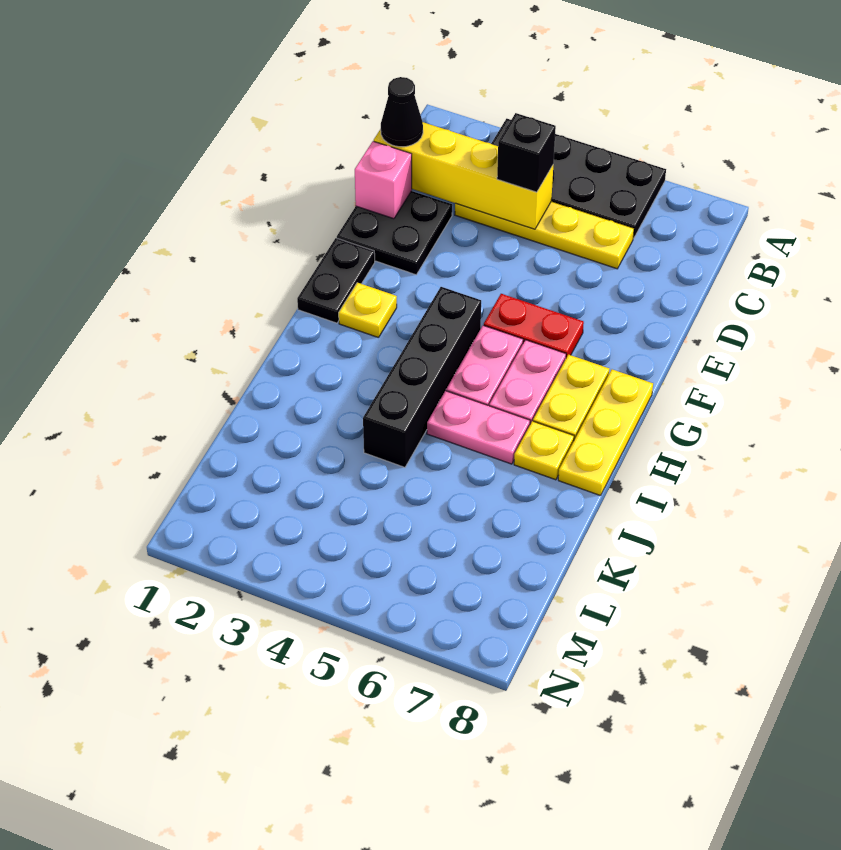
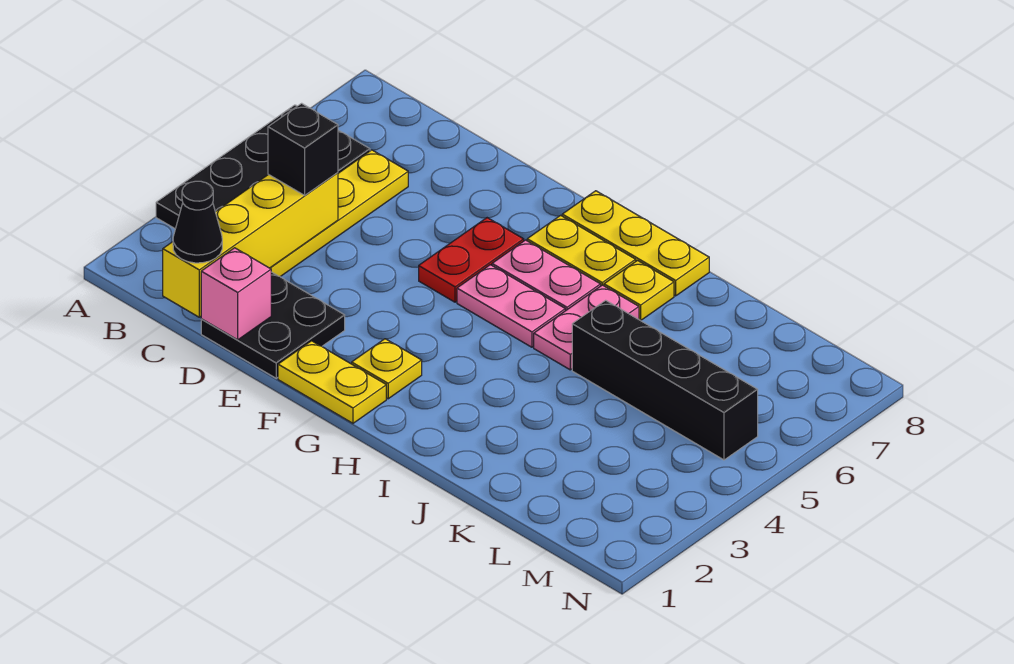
black 1x2 plate [297,238,375,323] -> yellow 1x2 plate [278,341,386,423]
black 1x4 brick [363,287,481,467] -> black 1x4 brick moved to [572,300,758,460]

